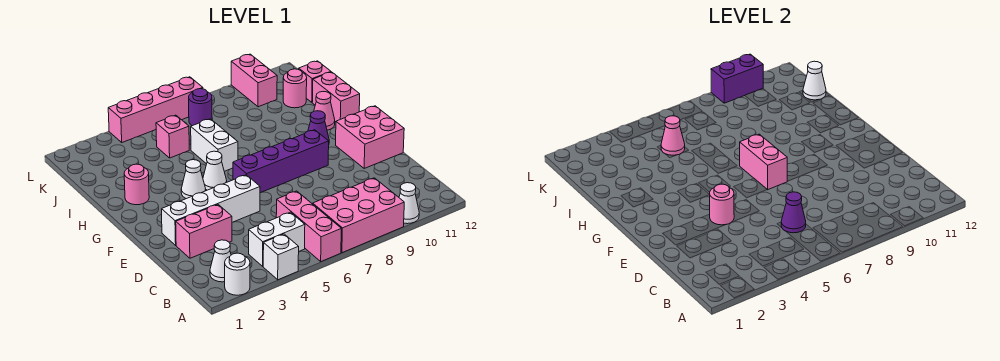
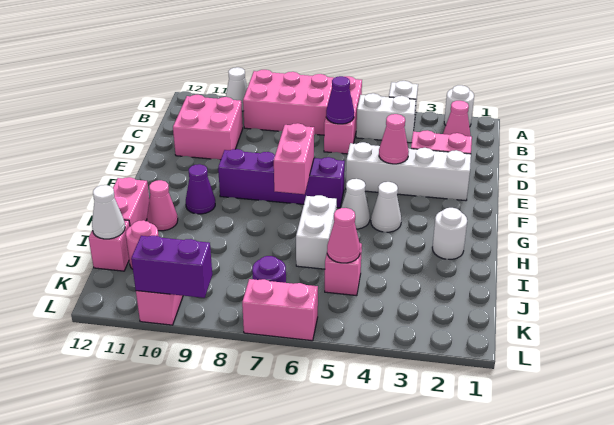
white 1x1 cone [210,240,231,282] -> pink 1x1 cone [443,101,471,136]
pink 1x1 round brick [710,184,734,225] -> pink 1x1 cone [379,114,409,164]
pink 2x2 brick [336,106,404,168] -> pink 2x2 brick moved to [173,95,243,160]
pink 1x1 round brick [124,164,149,205] -> white 1x1 round brick [432,208,467,259]
pink 1x4 brick [108,77,203,142] -> pink 1x2 brick [242,279,318,341]

